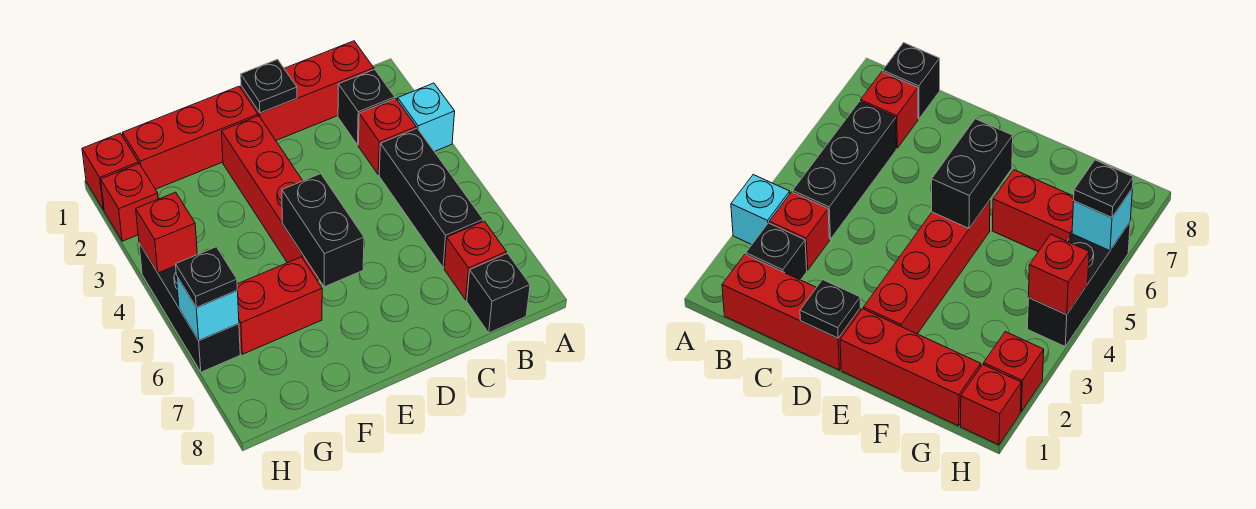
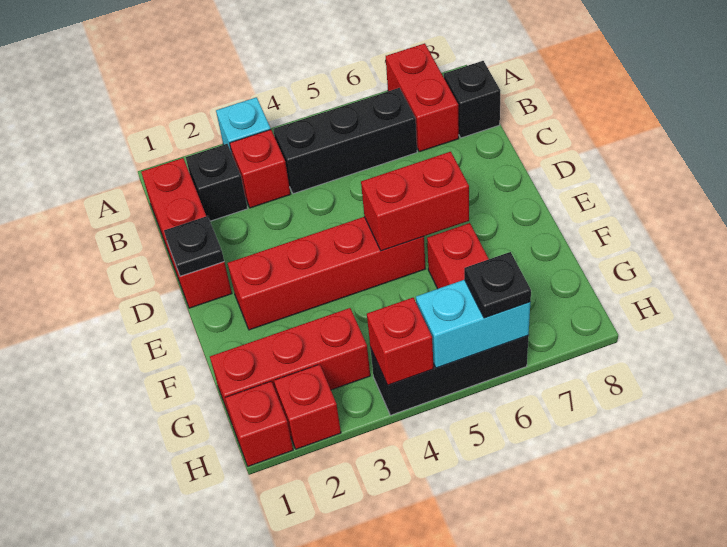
red 1x1 brick [444,221,506,300] -> red 1x2 brick [386,43,459,152]
red 1x3 brick [123,86,258,189] -> red 1x3 brick turned to [210,308,370,423]
black 1x2 brick [282,174,364,287] -> red 1x2 brick [361,152,469,251]
cyan 1x1 brick [177,277,239,340] -> cyan 1x2 brick [416,280,530,368]

